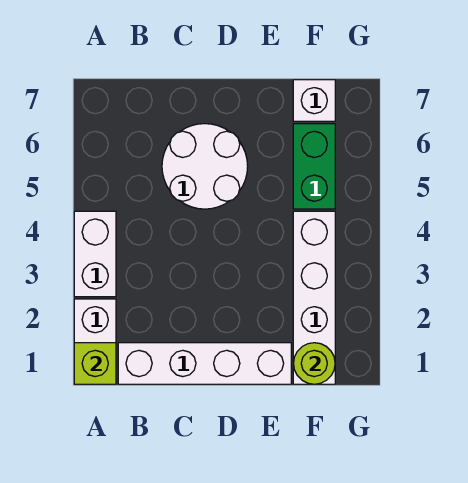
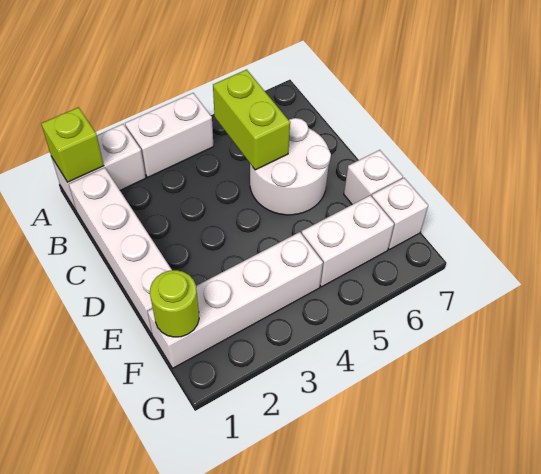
none -> lime 1x2 brick [213,70,290,170]
none -> white 1x1 brick [344,150,403,204]
green 1x2 brick [293,124,335,209] -> white 1x2 brick [301,195,394,287]

